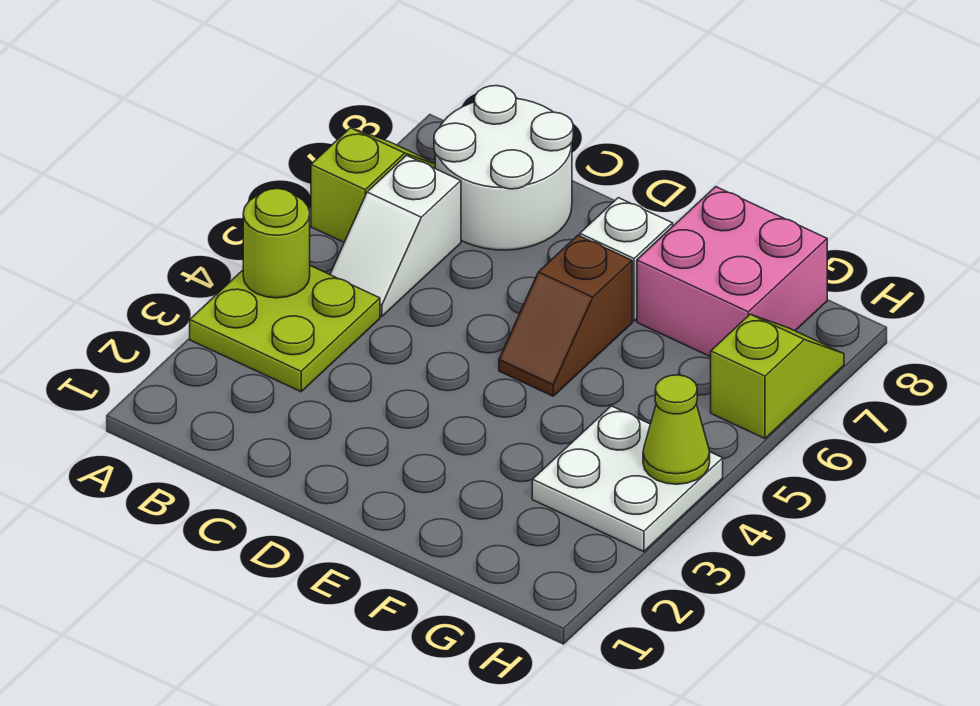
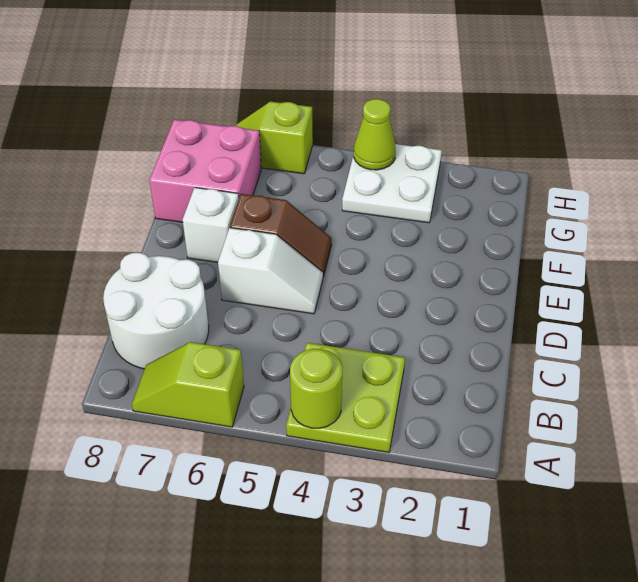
white 1x2 slope [330,155,461,316] -> white 1x2 slope moved to [218,228,323,314]

